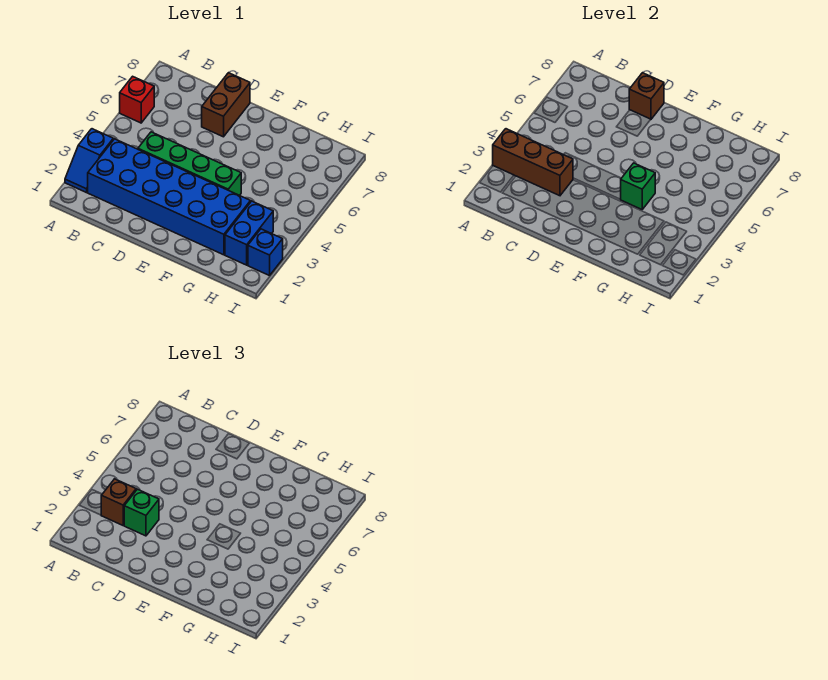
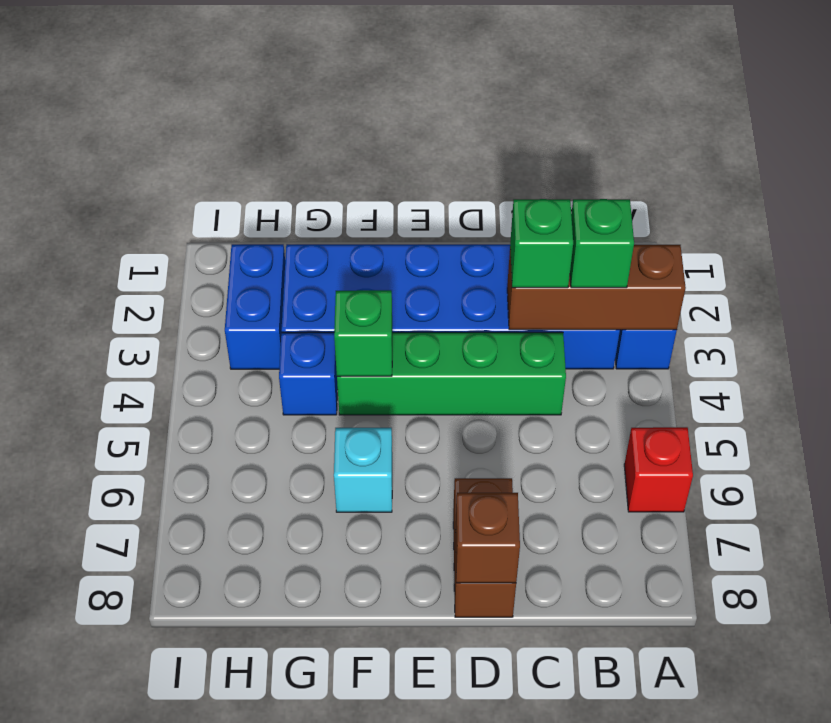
brown 1x1 brick [101,479,136,525] -> green 1x1 brick [570,199,634,288]
none -> cyan 1x1 brick [334,428,392,512]
blue 1x1 brick [248,229,283,276] -> blue 1x1 brick moved to [279,332,338,415]

